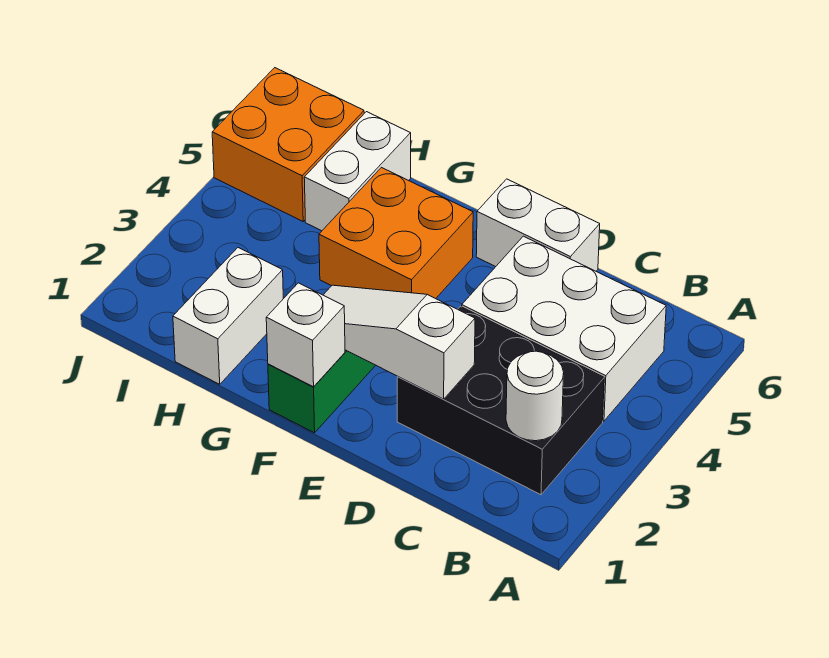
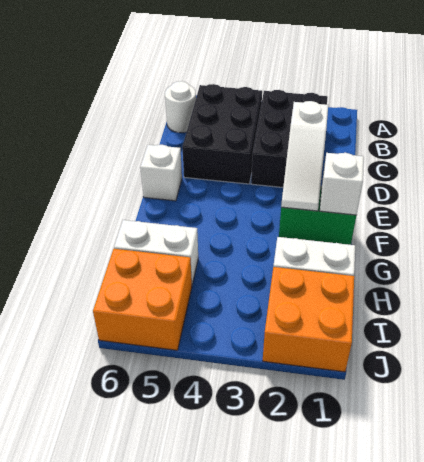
white 1x1 round brick [506,351,564,441] -> white 1x1 round brick moved to [165,81,196,133]
white 2x3 brick [462,236,666,421] -> black 2x3 brick [182,84,262,184]
white 1x2 brick [476,179,600,271] -> white 1x1 brick [140,145,182,201]
orange 2x2 brick [319,168,473,299] -> orange 2x2 brick moved to [263,267,354,372]

